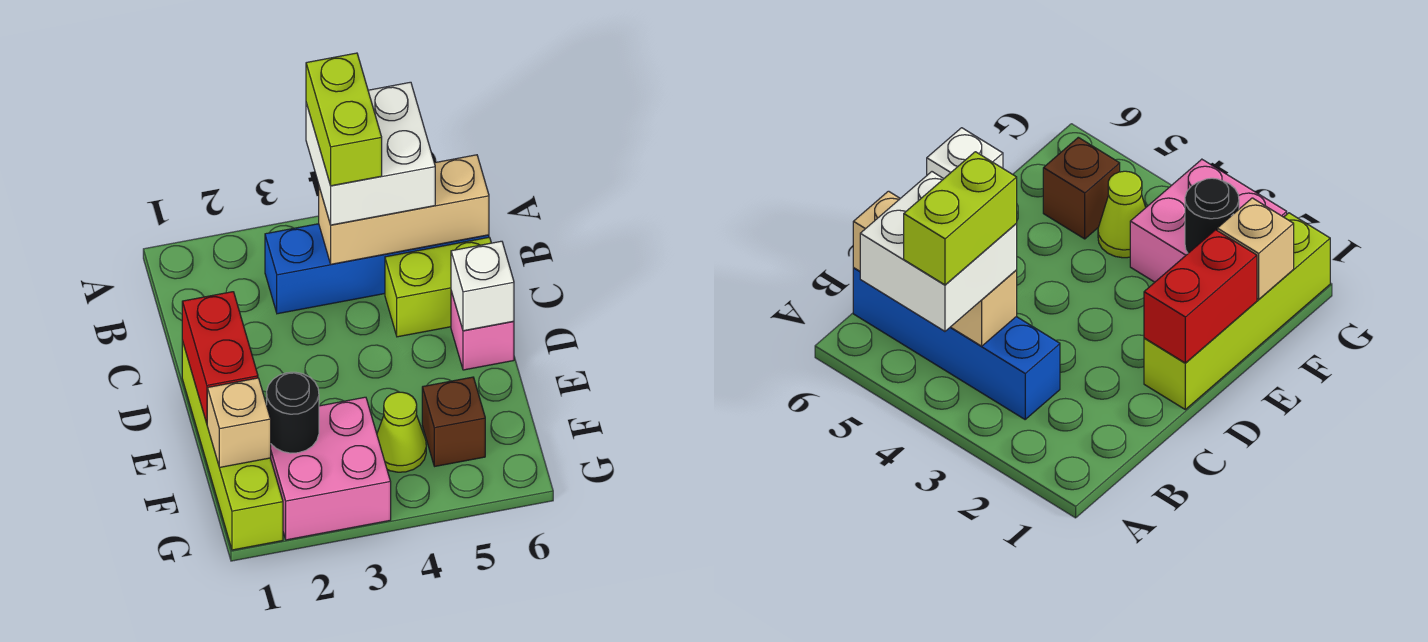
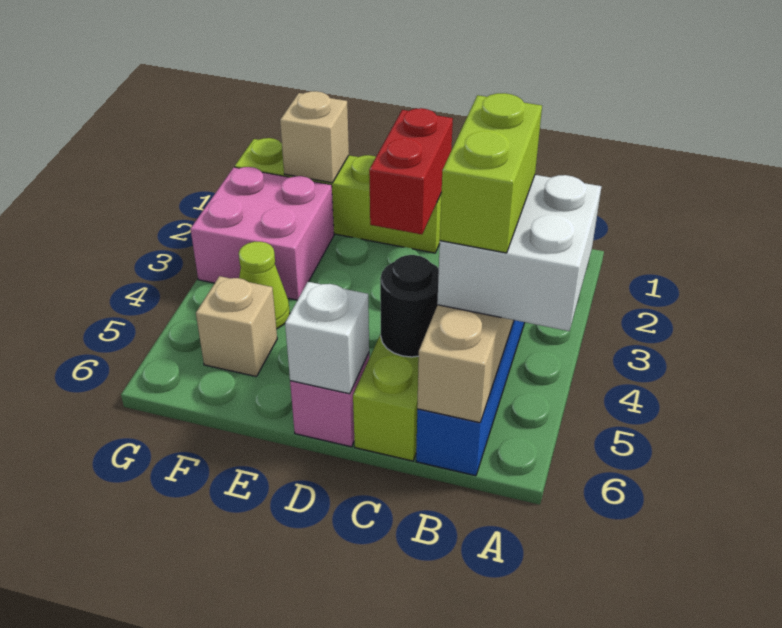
lime 1x2 brick [306,53,382,186] -> lime 1x2 brick turned to [440,93,542,253]
red 1x2 brick [182,292,258,423] -> red 1x2 brick turned to [369,108,453,234]
black 1x1 round brick [267,372,319,453] -> black 1x1 round brick moved to [380,255,439,357]
brown 1x1 brick [422,377,485,466] -> tan 1x1 brick [196,276,277,377]

